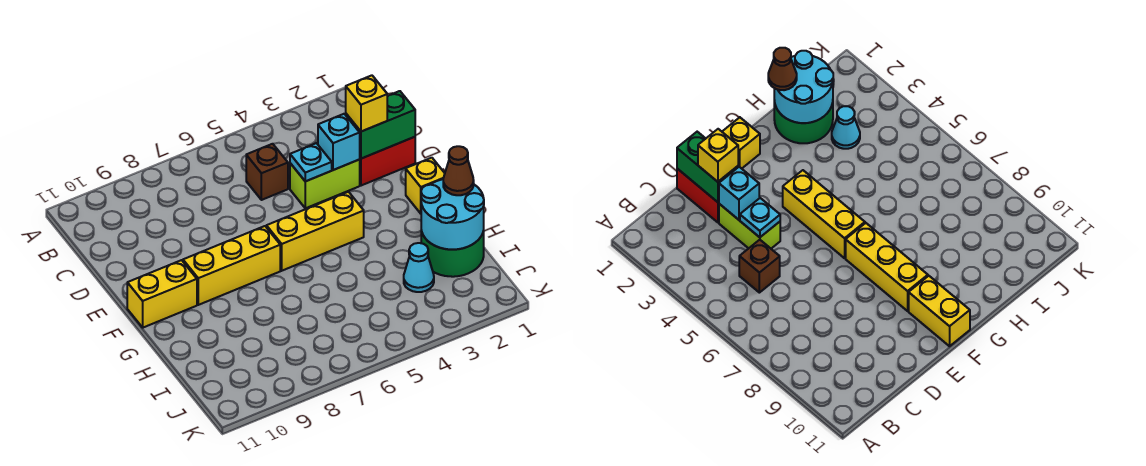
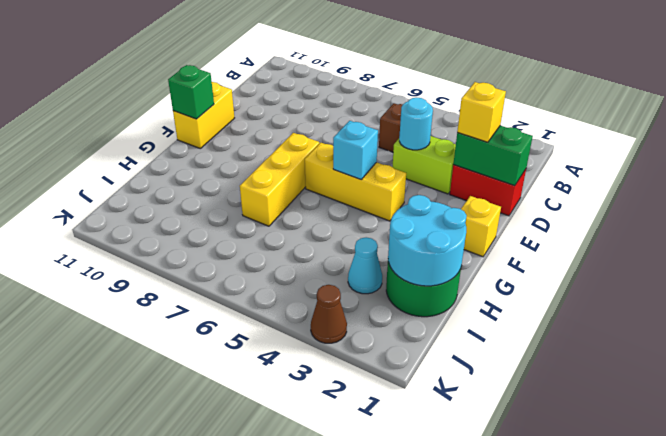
cyan 1x1 brick [318,114,360,170] -> cyan 1x1 brick moved to [333,121,378,179]
cyan 1x1 plate [290,143,332,181] -> cyan 1x1 round brick [399,98,433,150]
yellow 1x3 brick [183,226,280,305] -> yellow 1x3 brick turned to [240,133,319,226]
yellow 1x2 brick [127,260,197,328] -> yellow 1x2 brick turned to [173,82,234,148]
none -> green 1x1 brick [168,65,214,119]
brown 1x1 cone [443,146,474,195] -> brown 1x1 cone moved to [311,285,347,343]

